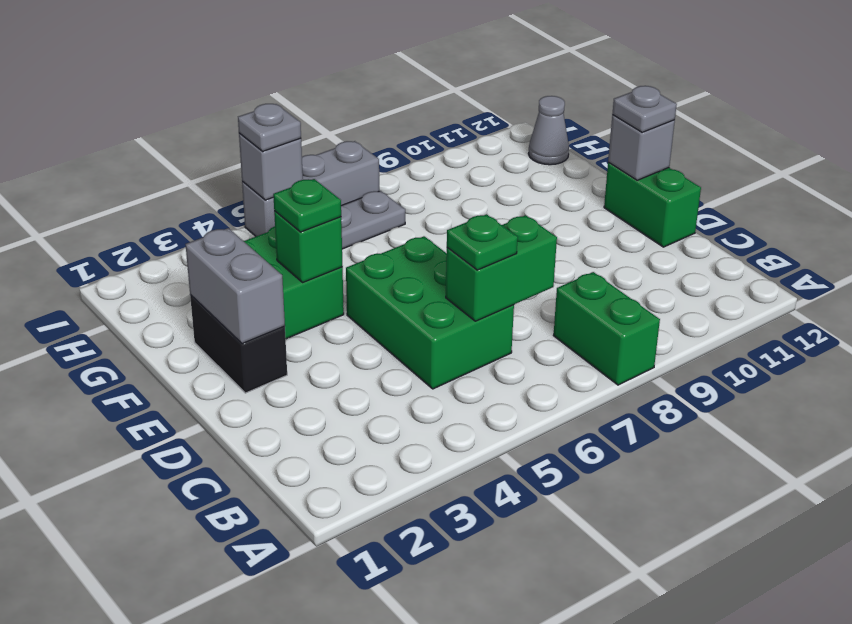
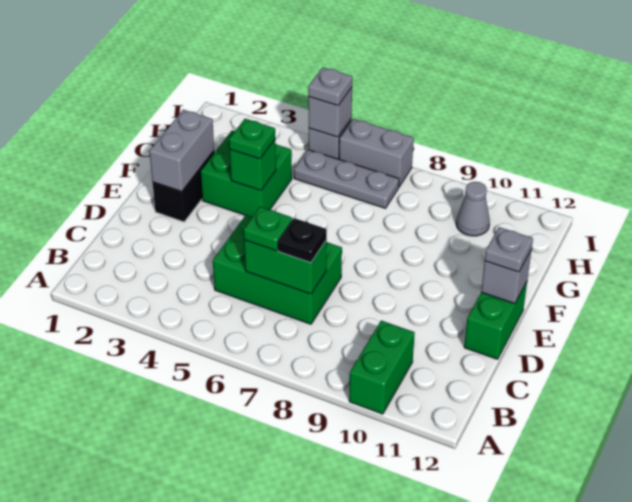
green 1x2 brick [553,272,660,385] -> green 1x2 brick moved to [349,321,415,414]
green 2x3 brick [346,236,514,389] -> green 2x3 brick turned to [213,215,342,324]
none -> black 1x1 plate [278,218,327,263]
grey 1x1 cone [528,96,569,165] -> grey 1x1 cone moved to [456,182,490,236]

